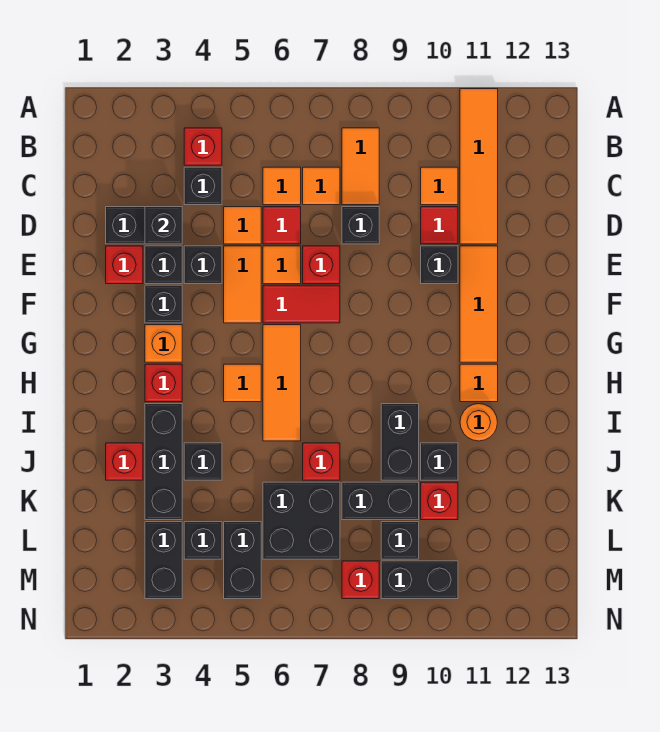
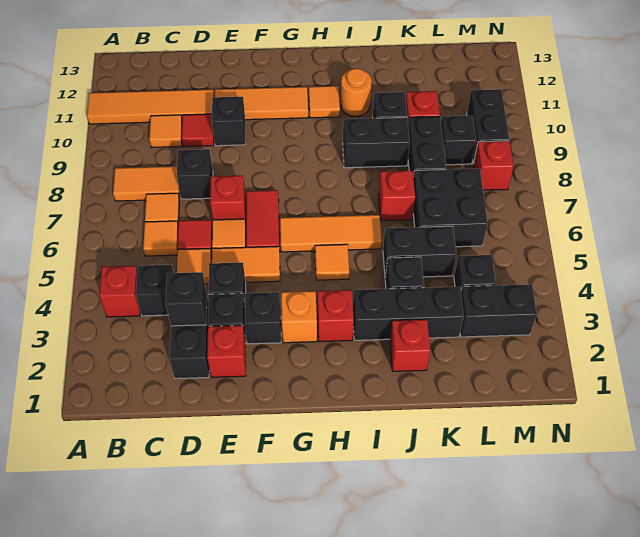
black 1x2 brick [224,522,261,599] -> black 1x2 brick moved to [383,226,456,277]

